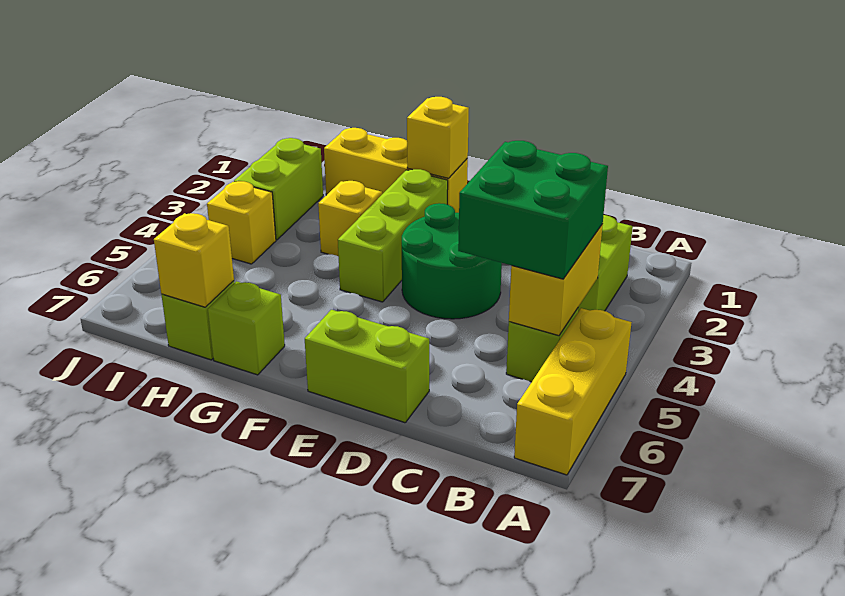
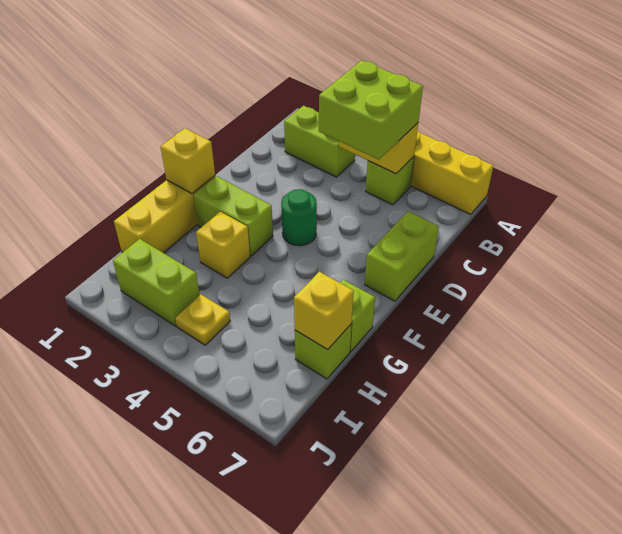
green 2x2 brick [458,141,608,279] -> lime 2x2 brick [319,60,423,159]
green 2x2 round brick [402,203,502,319] -> green 1x1 round brick [281,189,317,246]
lime 1x3 brick [338,169,448,302] -> lime 1x2 brick [194,176,273,256]
yellow 1x1 brick [207,181,276,264] -> yellow 1x1 plate [175,295,230,345]

